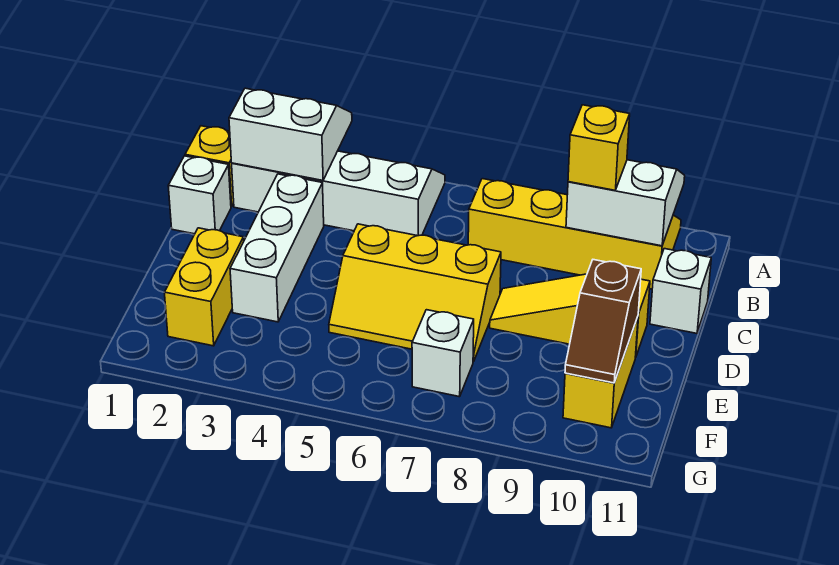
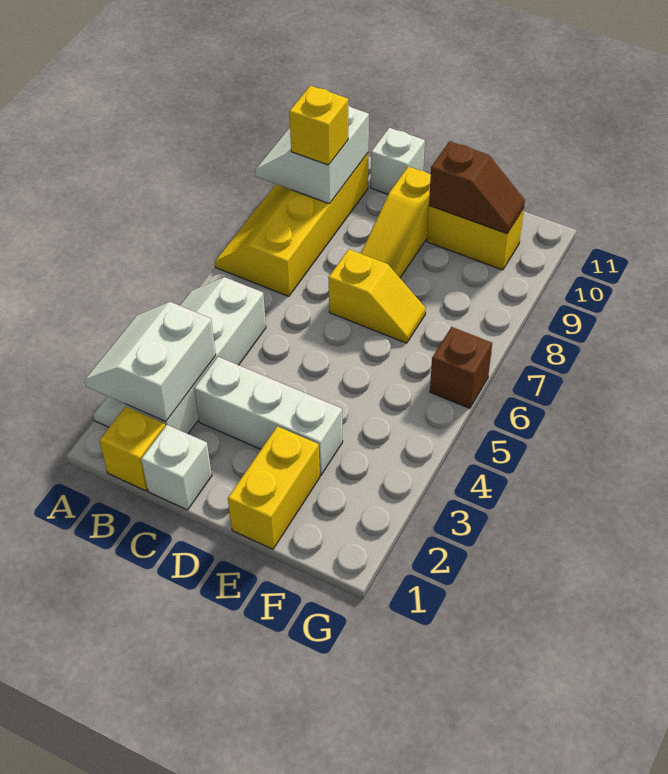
yellow 2x3 slope [329,224,501,362] -> yellow 1x2 slope [328,249,426,343]
yellow 1x2 brick [164,228,244,346] -> yellow 1x2 brick turned to [228,426,320,549]
white 1x1 brick [412,310,474,397] -> none
none -> brown 1x1 brick [430,327,492,408]

